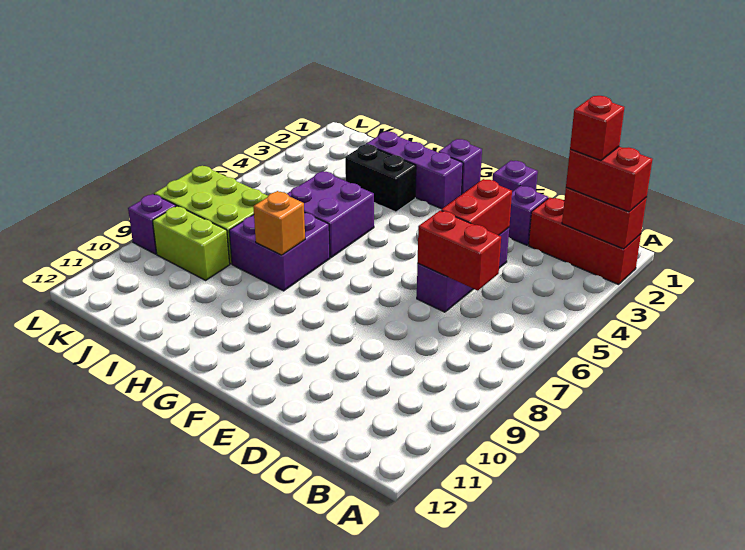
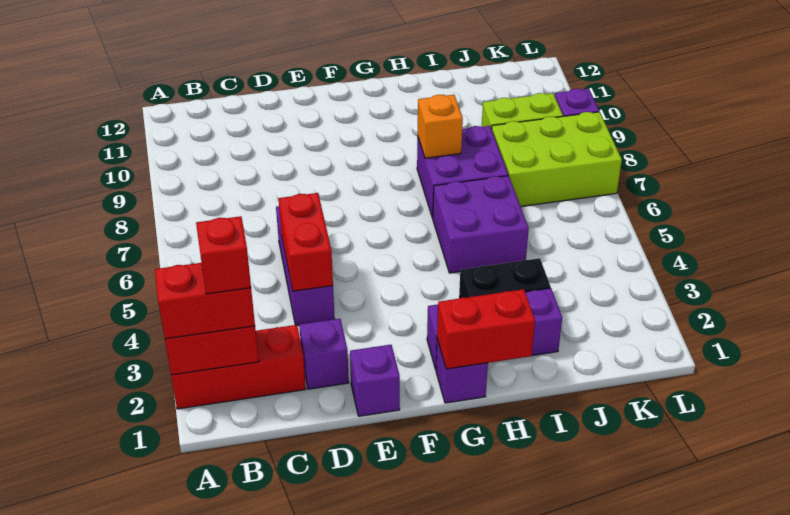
red 1x2 brick [418,210,501,291] -> red 1x2 brick moved to [437,289,535,369]

